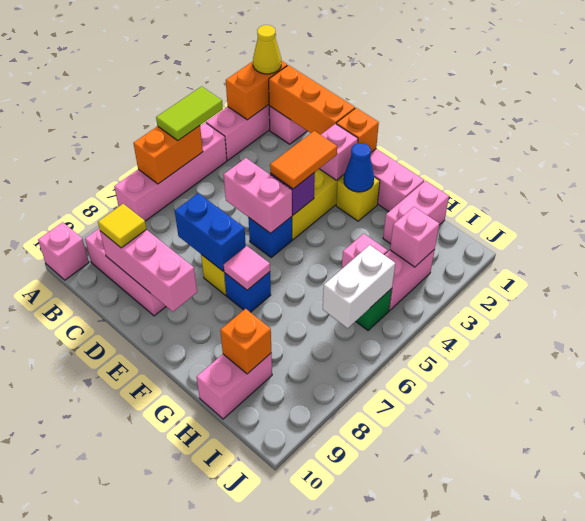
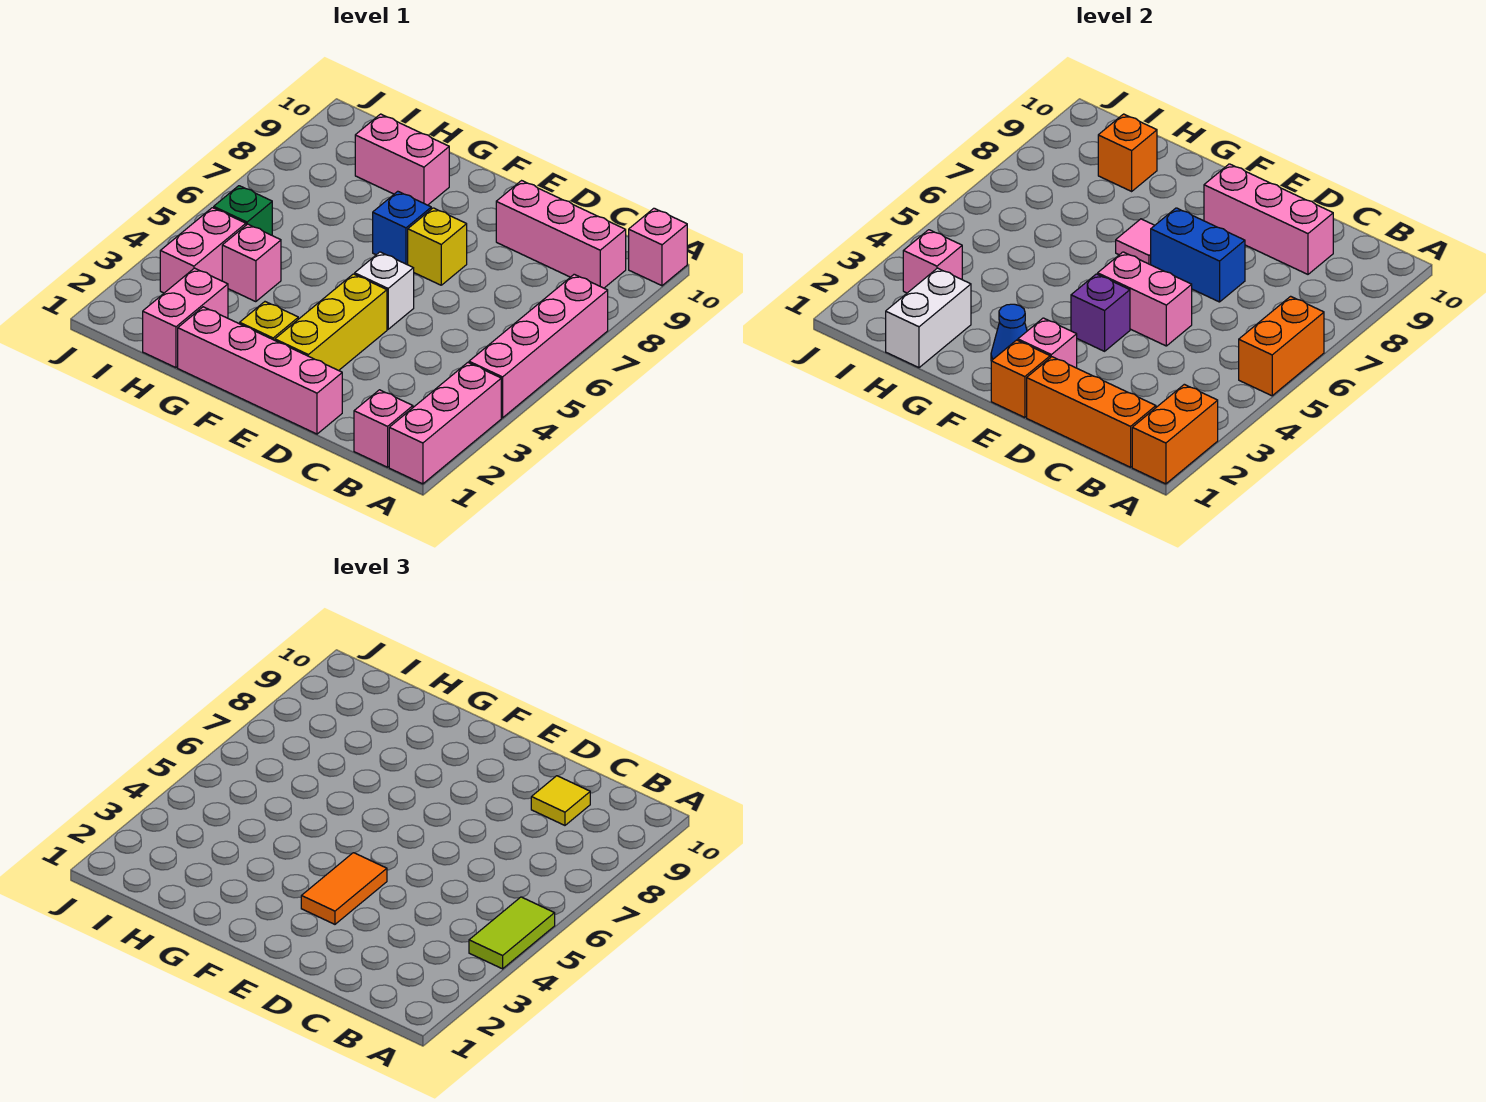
yellow 1x1 cone [253,25,281,74] -> none
blue 1x1 brick [248,217,292,257] -> white 1x1 brick [355,252,414,329]
pink 1x2 brick [197,353,272,419] -> pink 1x2 brick turned to [355,114,449,205]
white 1x2 brick [323,245,395,328] -> white 1x2 brick moved to [886,268,971,368]

